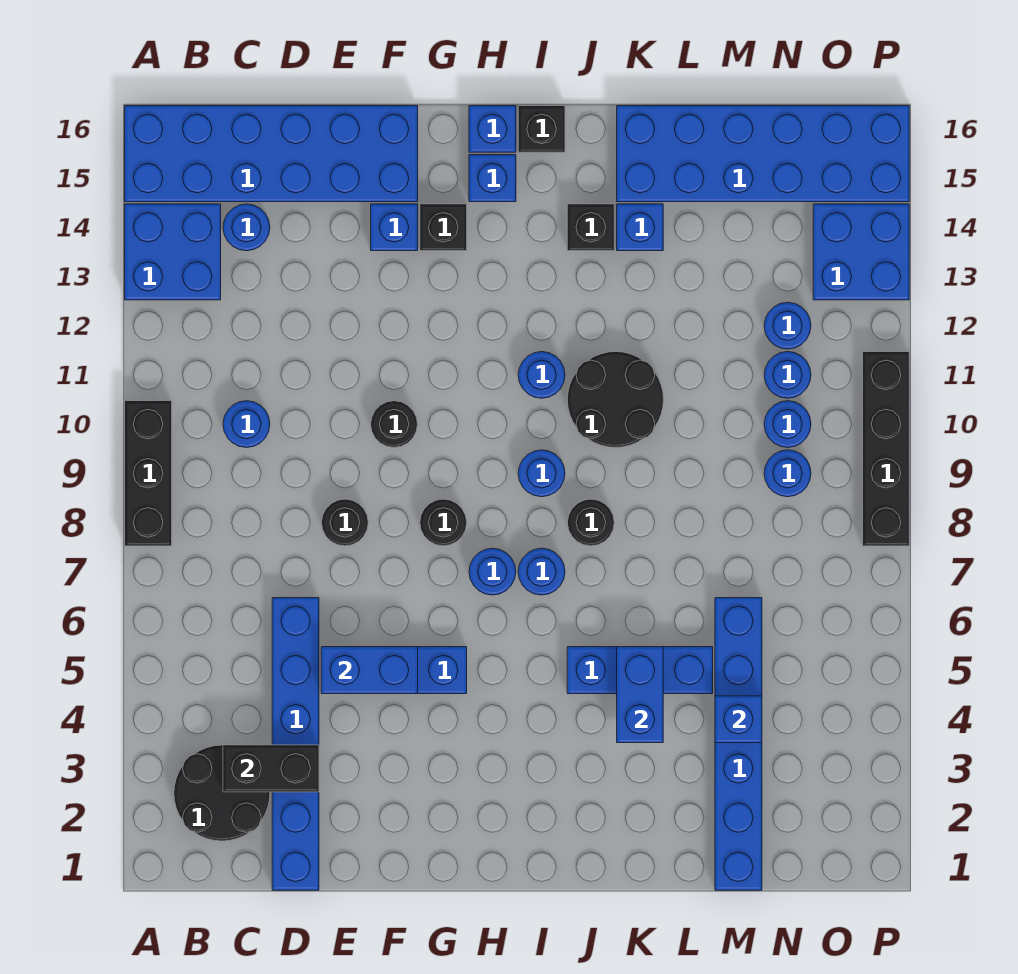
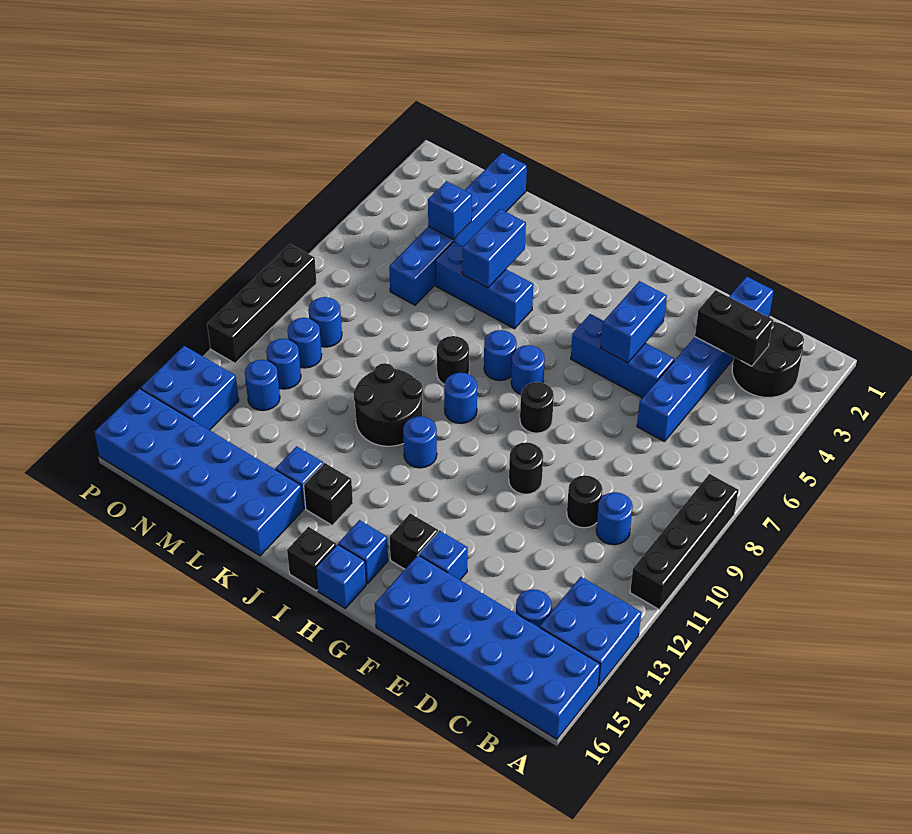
black 1x3 brick [125,401,172,546] -> black 1x4 brick [630,474,738,609]
blue 1x2 brick [321,647,418,694] -> blue 1x2 brick turned to [601,281,667,363]
black 1x1 round brick [322,499,368,546] -> black 1x1 round brick moved to [567,475,603,528]

